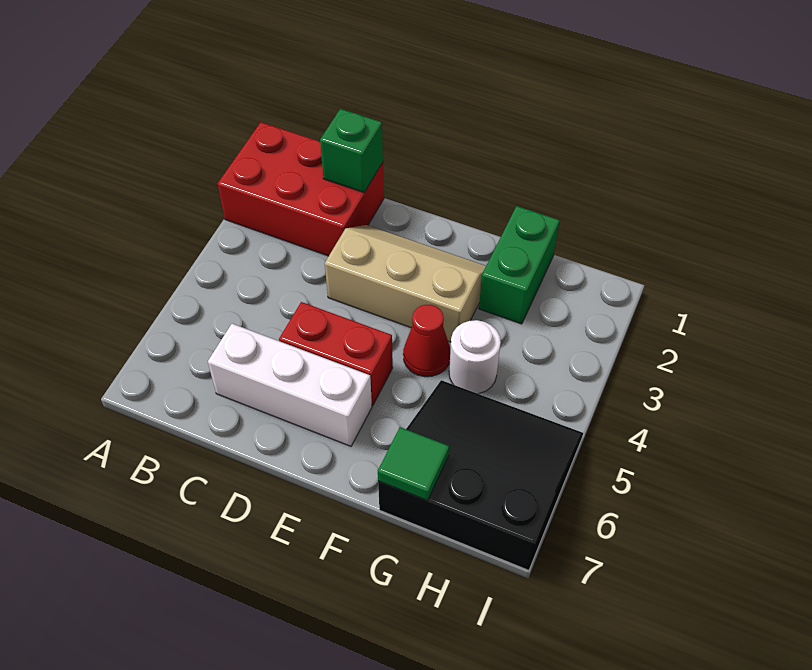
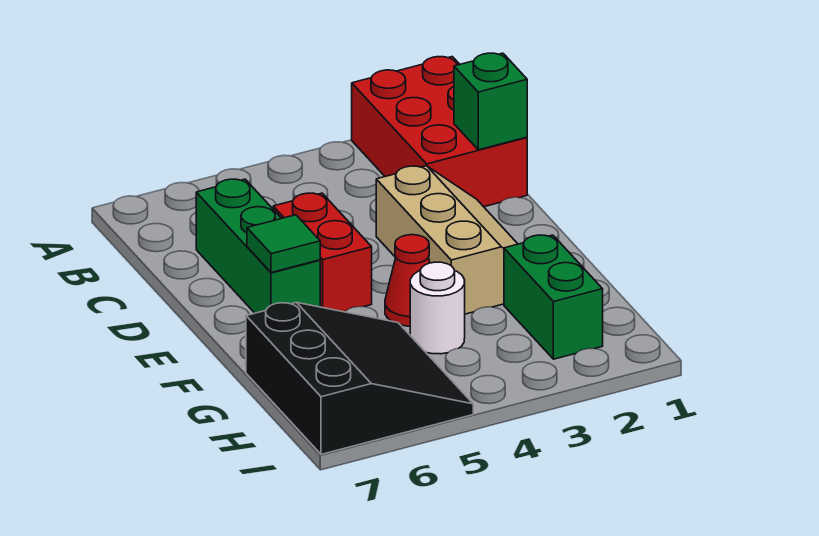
white 1x3 brick [208,324,372,446] -> green 1x3 brick [196,179,320,313]
green 1x2 brick [479,206,560,324] -> green 1x2 brick turned to [504,235,603,359]
green 1x1 tile [378,427,449,500] -> green 1x1 tile moved to [247,215,320,273]

